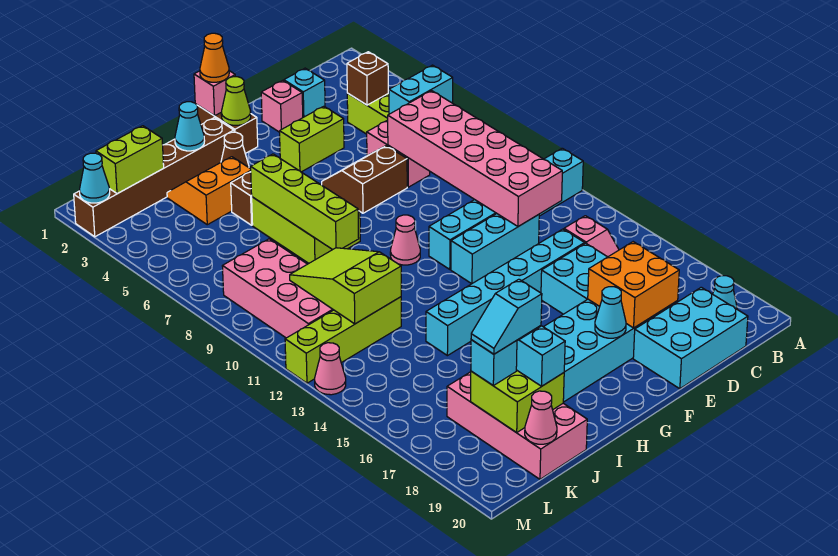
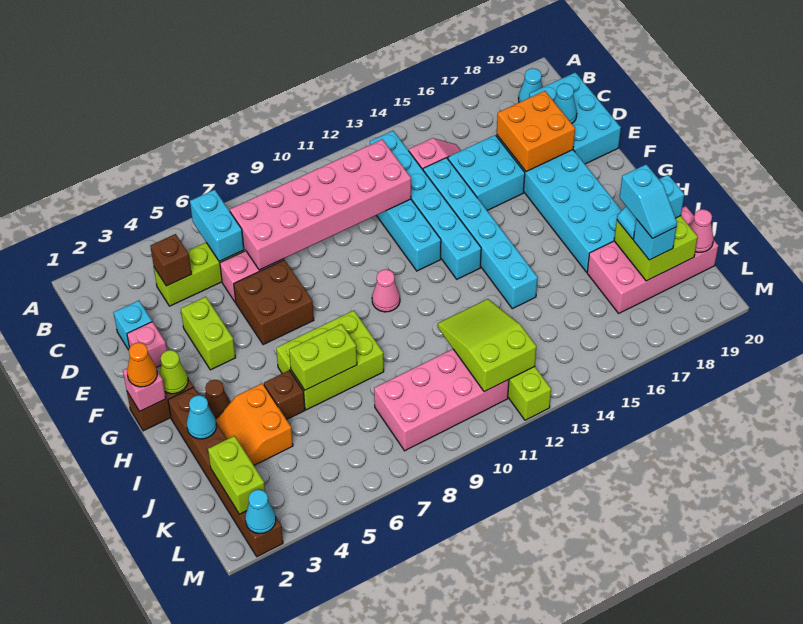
cyan 1x6 brick [429,148,583,269] -> cyan 1x6 brick moved to [370,131,481,279]
brown 2x2 slope [322,146,407,213] -> brown 2x2 brick [234,260,314,345]
cyan 1x1 cone [595,287,626,338] -> cyan 1x1 cone moved to [554,83,577,123]
lime 1x4 brick [251,154,359,250] -> lime 1x2 brick [289,324,357,390]
lime 2x3 slope [290,248,401,324] -> lime 2x3 slope turned to [438,299,536,392]
pink 1x1 cone [315,343,346,395] -> none

